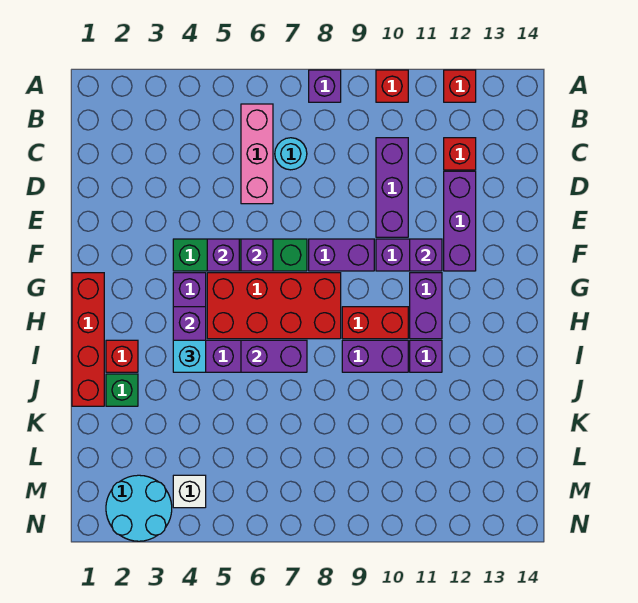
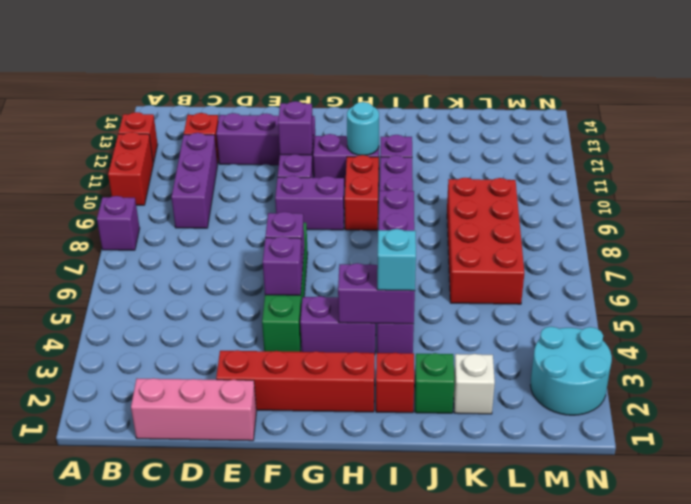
red 1x1 brick [376,70,408,102] -> red 1x2 brick [108,132,153,205]
pink 1x3 brick [241,104,273,204] -> pink 1x3 brick moved to [131,378,257,441]
cyan 1x1 round brick [275,138,307,170] -> cyan 1x1 round brick moved to [347,102,379,155]
purple 1x3 brick [376,138,408,237] -> purple 1x3 brick turned to [171,133,218,228]
purple 1x2 brick [309,239,374,271] -> purple 1x2 brick turned to [275,176,345,230]
red 1x4 brick [72,273,104,406] -> red 1x4 brick moved to [216,350,375,412]
red 2x4 brick [207,273,341,339] -> red 2x4 brick moved to [447,178,524,304]
white 1x1 brick [173,475,206,508] -> white 1x1 brick moved to [454,354,495,414]

